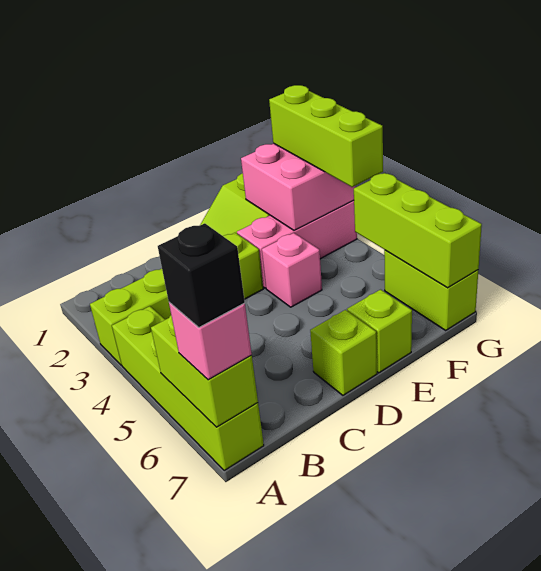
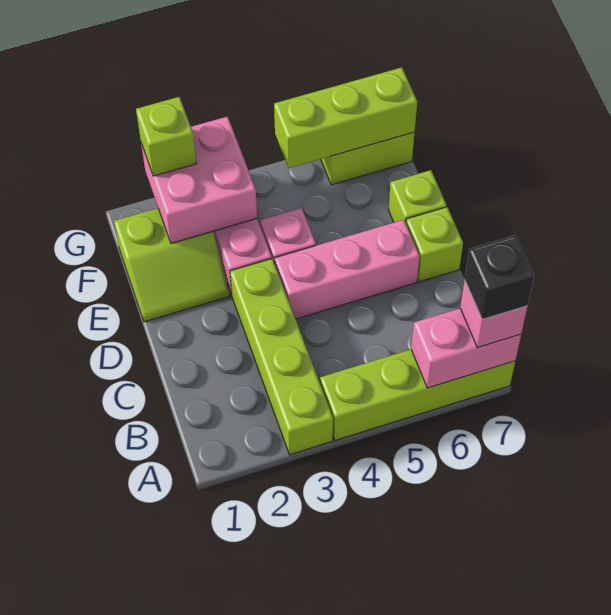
lime 1x2 brick [151,316,258,427] -> pink 1x2 brick [411,308,521,388]
none -> pink 1x3 brick [275,220,420,319]
lime 1x3 brick [269,85,383,187] -> lime 1x1 brick [136,97,196,176]

